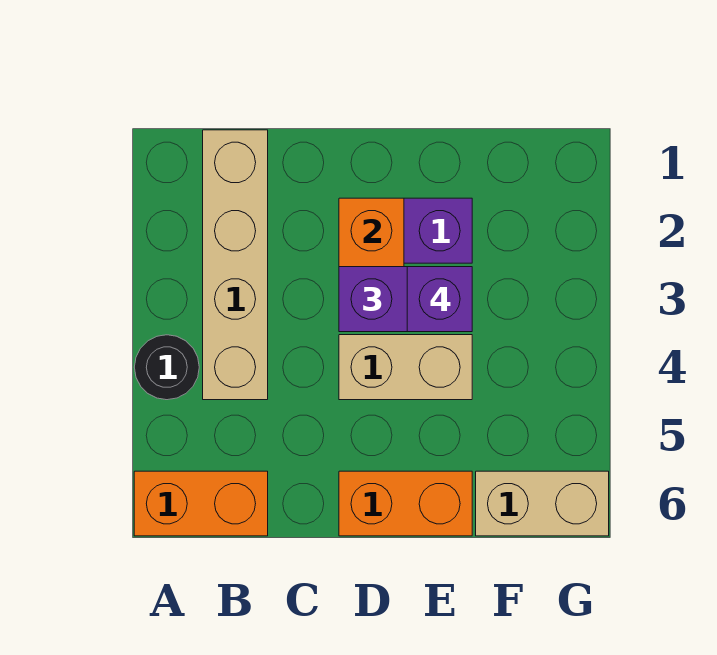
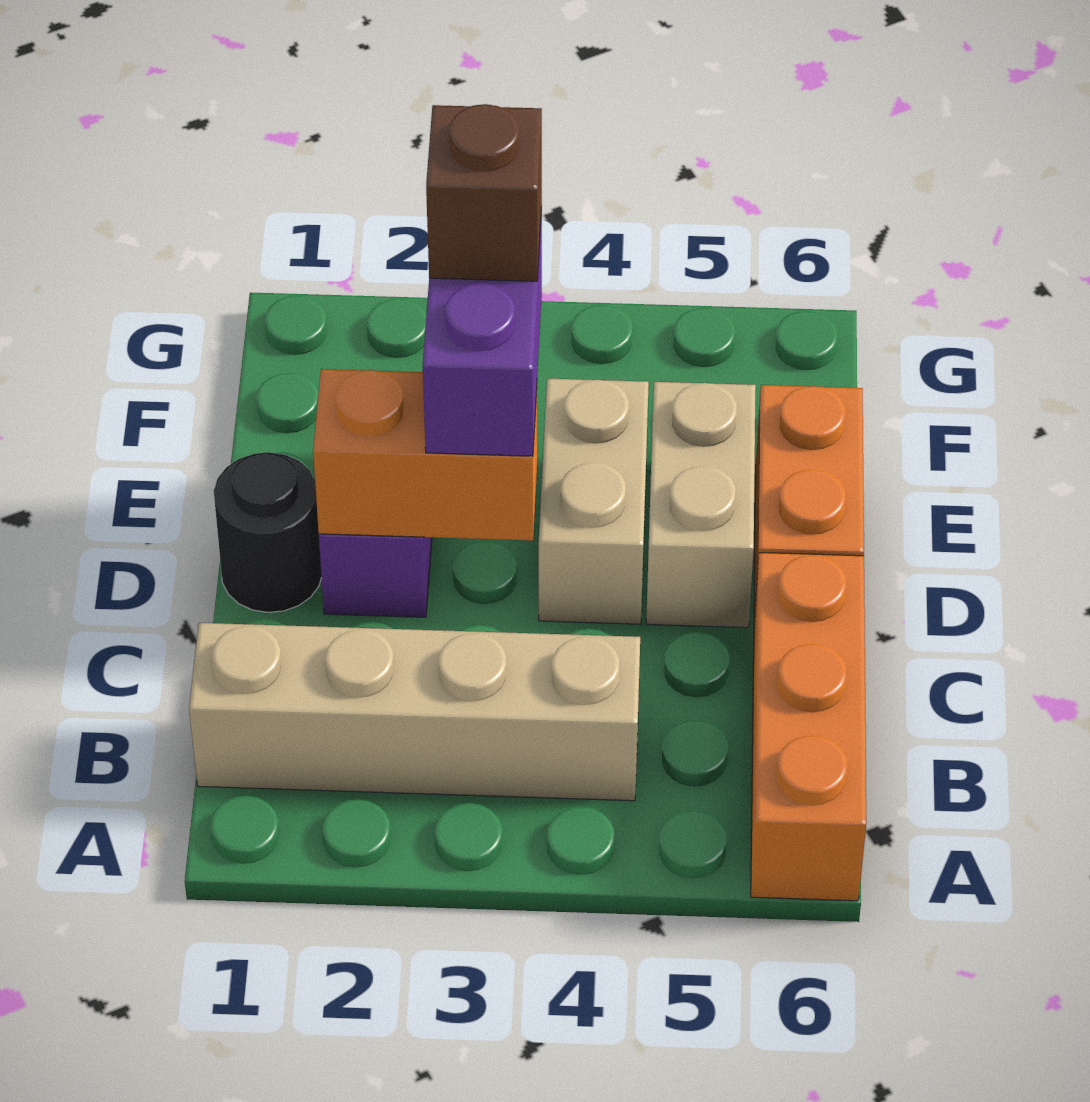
black 1x1 round brick [134,335,199,400] -> black 1x1 round brick moved to [214,452,322,612]
orange 1x2 brick [134,471,268,536] -> orange 1x3 brick [751,553,866,901]
purple 1x1 brick [407,267,472,332] -> brown 1x1 brick [426,104,542,281]
tan 1x2 brick [476,471,609,536] -> tan 1x2 brick moved to [646,382,756,628]

